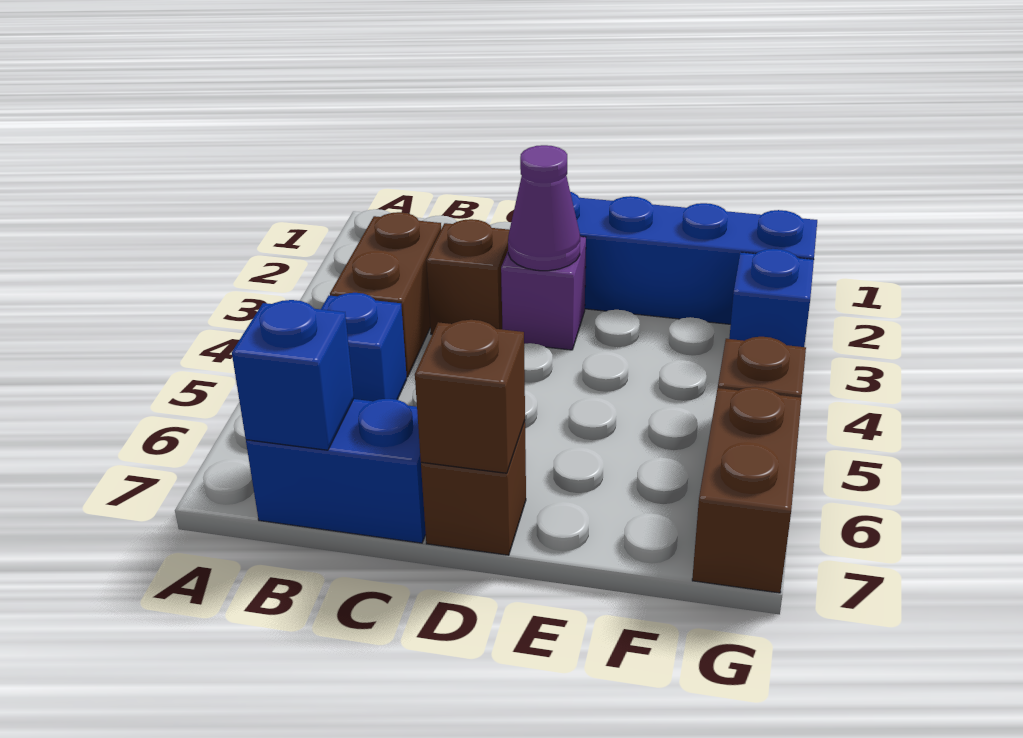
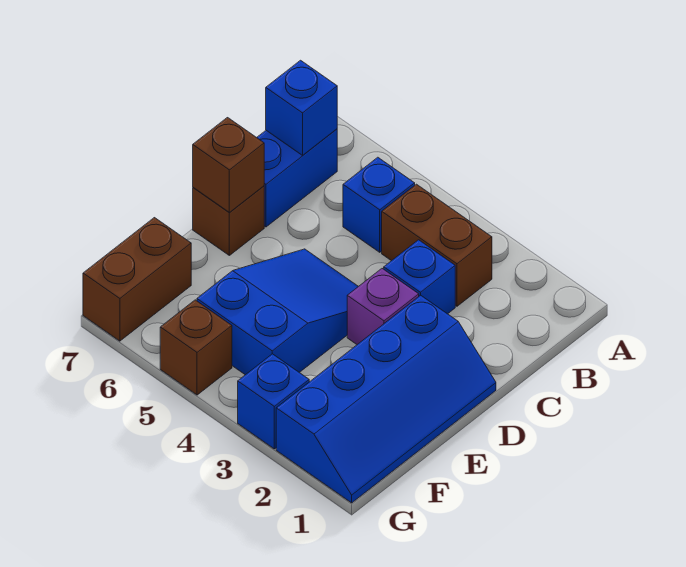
brown 1x1 brick [426,219,510,334] -> blue 1x1 brick [384,240,455,314]
purple 1x1 cone [508,145,580,271] -> none
none -> blue 2x3 slope [197,249,358,375]
brown 1x2 brick [692,387,801,593] -> brown 1x2 brick turned to [83,218,191,341]

